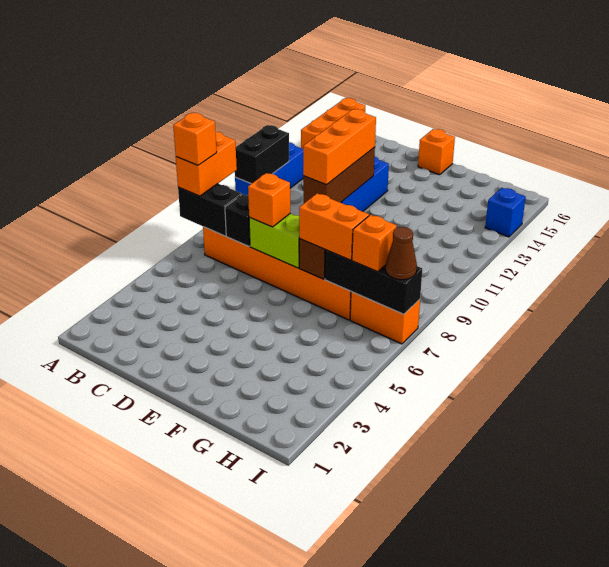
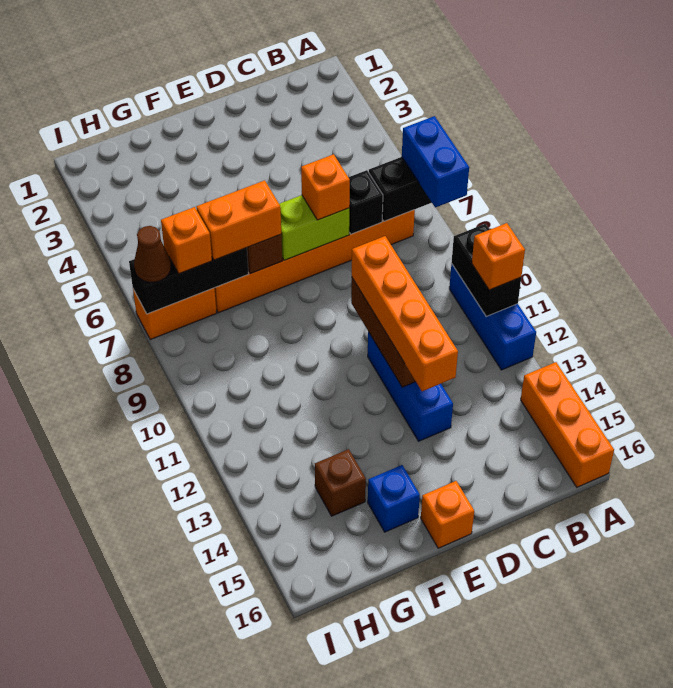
orange 1x2 brick [176,132,237,196] -> blue 1x2 brick [402,116,469,208]
orange 1x1 brick [173,113,217,165] -> orange 1x1 brick moved to [472,223,525,290]
orange 1x3 brick [303,109,376,185] -> orange 1x4 brick [352,236,458,391]
none -> brown 1x1 brick [315,449,366,516]
blue 1x1 brick [485,188,526,237] -> blue 1x1 brick moved to [368,465,420,532]

